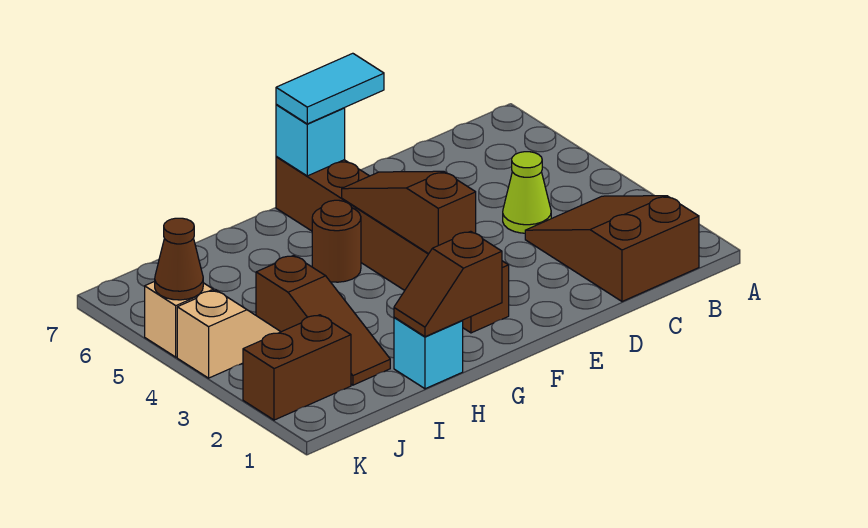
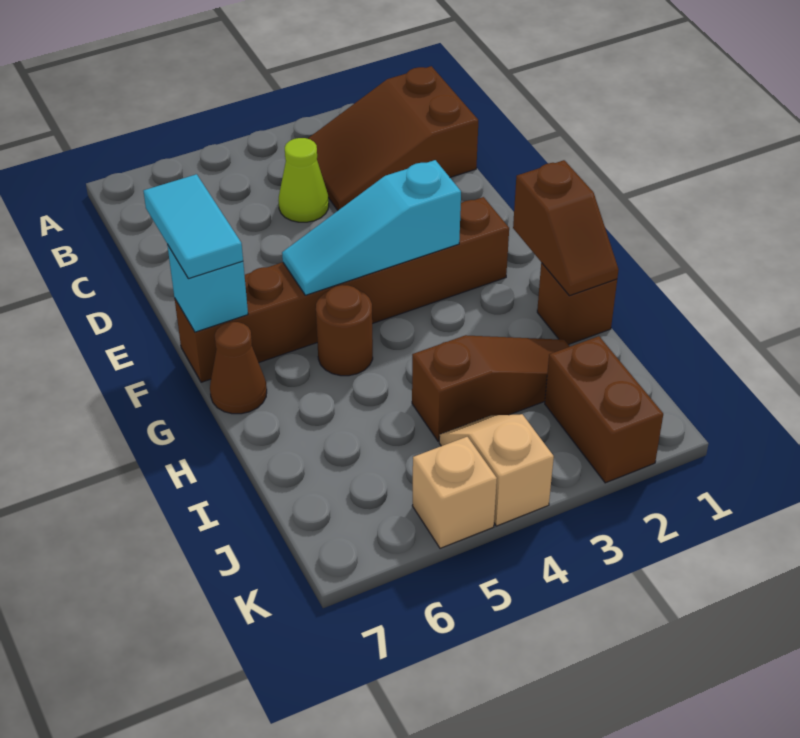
brown 1x3 slope [342,171,476,254] -> cyan 1x3 slope [282,160,461,295]
cyan 1x1 brick [394,317,463,389] -> brown 1x1 brick [537,263,617,345]
brown 1x1 cone [155,218,203,300] -> brown 1x1 cone moved to [210,322,267,414]

